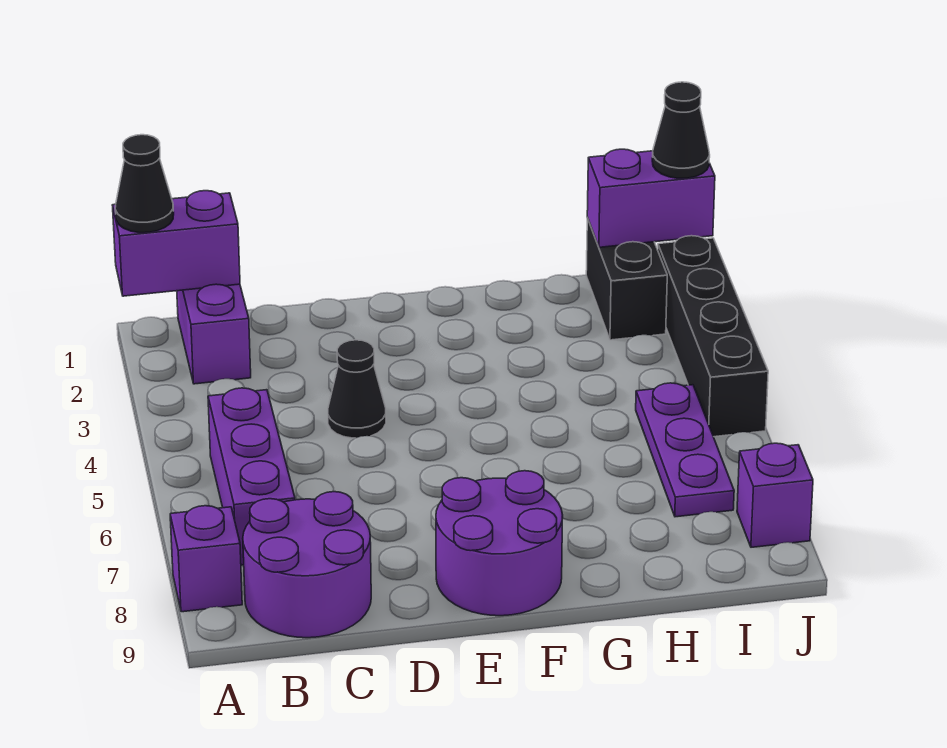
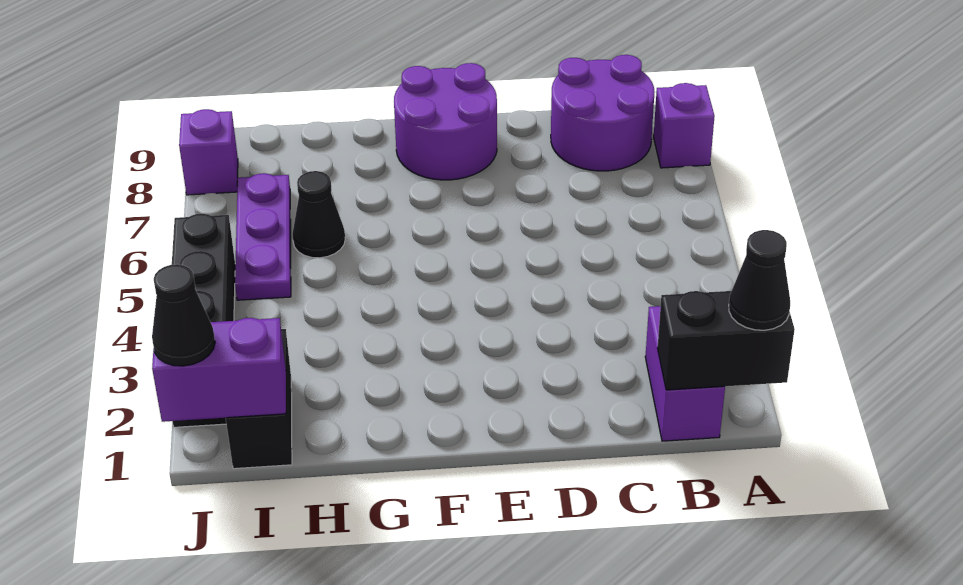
purple 1x2 brick [113,191,240,296] -> black 1x2 brick [657,291,795,390]
purple 1x3 brick [208,388,295,565] -> none
black 1x1 cone [328,340,386,438] -> black 1x1 cone moved to [292,171,345,258]

